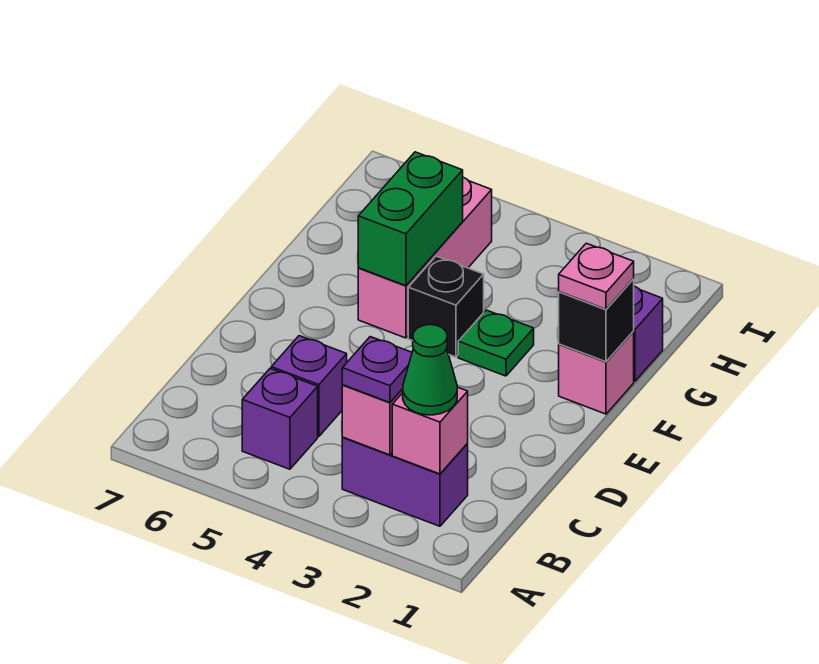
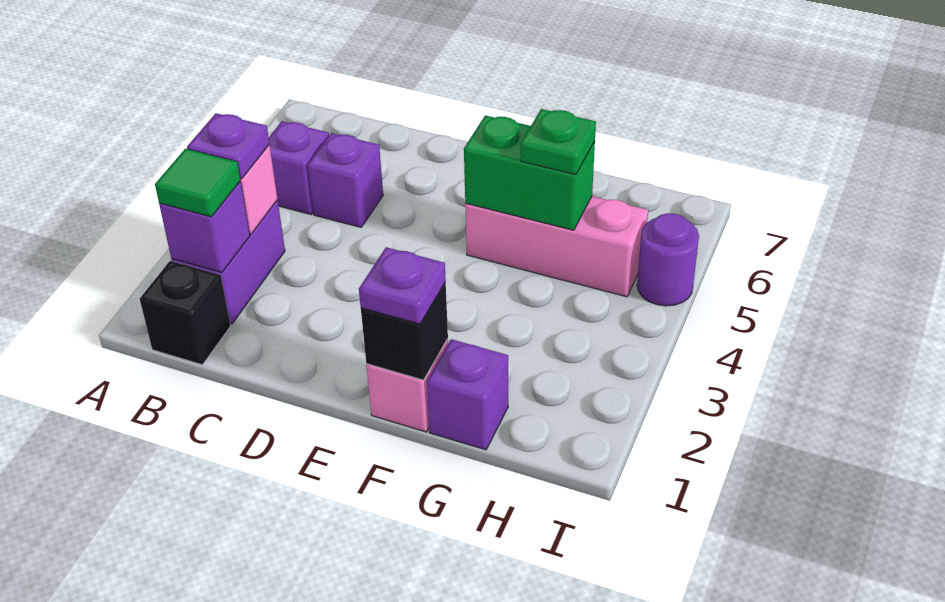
pink 1x1 brick [392,387,468,474] -> purple 1x1 brick [159,181,250,272]
green 1x1 cone [403,325,457,415] -> green 1x1 tile [155,149,241,217]
pink 1x1 plate [559,243,634,309] -> purple 1x1 plate [359,247,446,324]
green 1x1 plate [458,310,534,376] -> green 1x1 plate moved to [521,109,596,174]
black 1x1 brick [408,256,484,357] -> black 1x1 brick moved to [140,261,230,365]
none -> purple 1x1 round brick [637,213,699,306]

